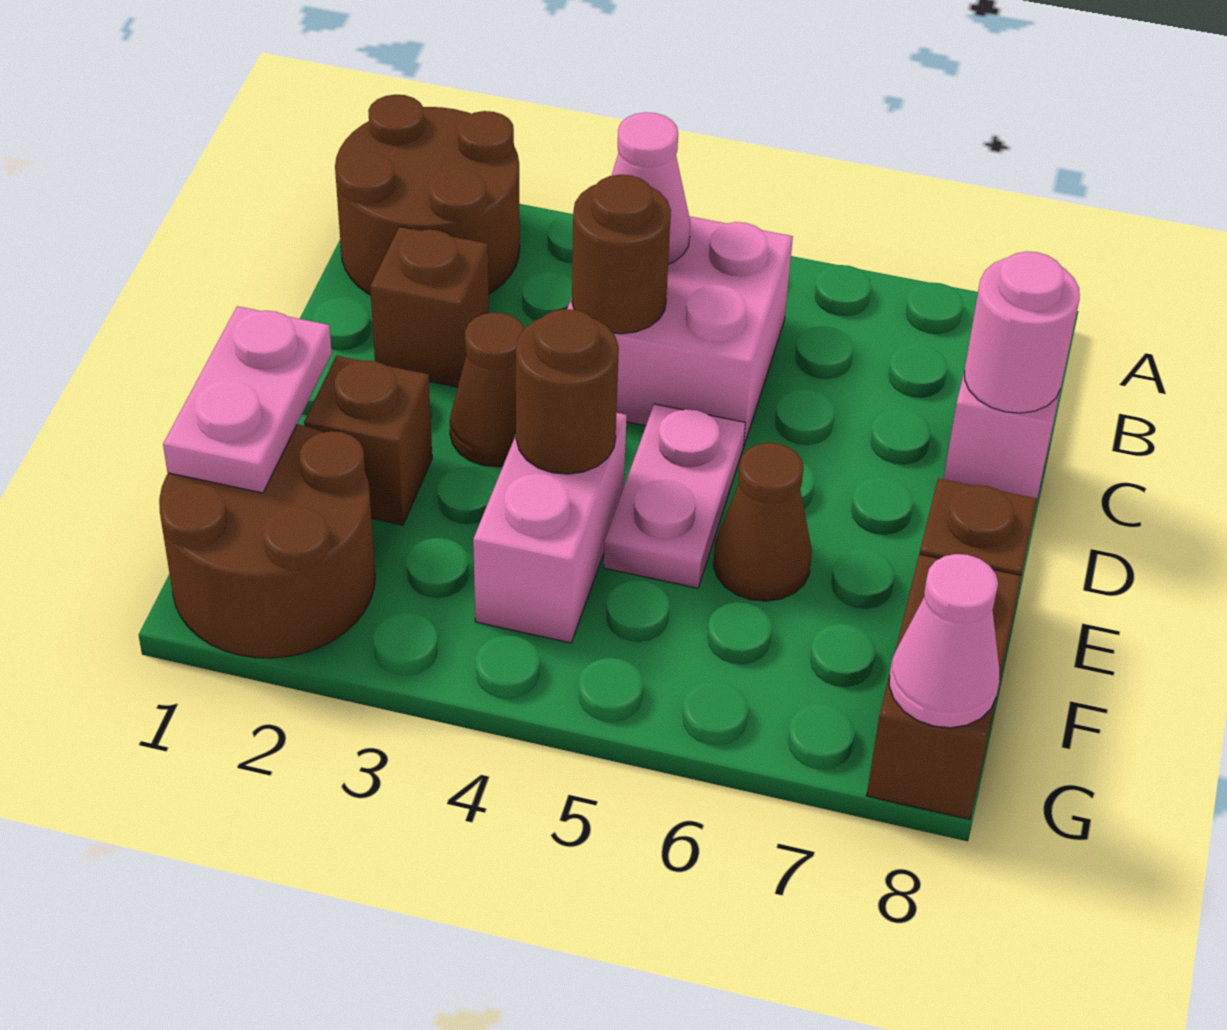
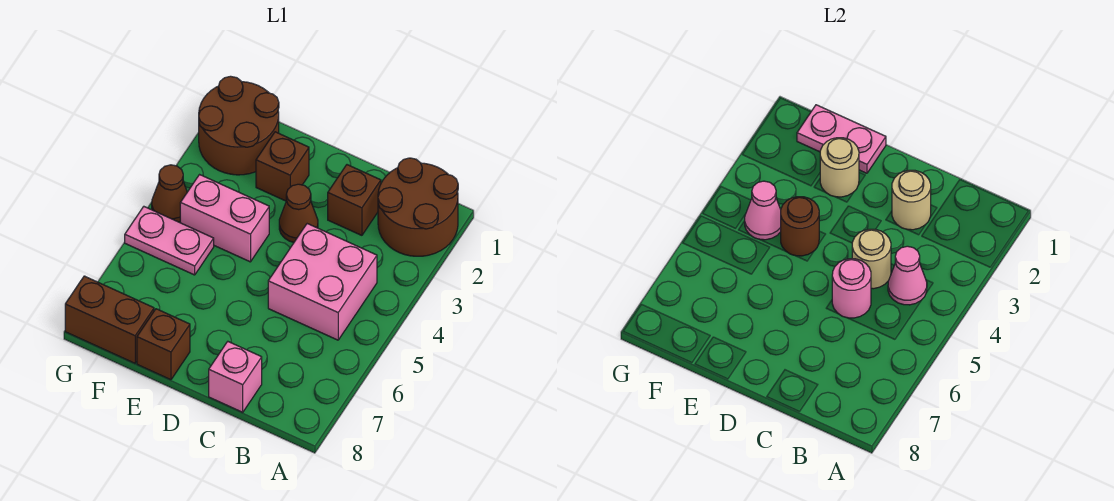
none -> tan 1x1 round brick [892,170,931,230]
brown 1x1 round brick [572,175,671,334] -> tan 1x1 round brick [852,229,891,289]
pink 1x1 round brick [965,251,1080,413] -> pink 1x1 round brick moved to [832,259,871,318]
pink 1x2 plate [604,404,745,588] -> pink 1x2 plate moved to [125,207,214,275]
none -> tan 1x1 round brick [820,138,859,197]
brown 1x1 cone [713,443,812,601] -> brown 1x1 cone moved to [152,165,187,222]
pink 1x1 cone [889,554,999,728] -> pink 1x1 cone moved to [745,181,781,240]

